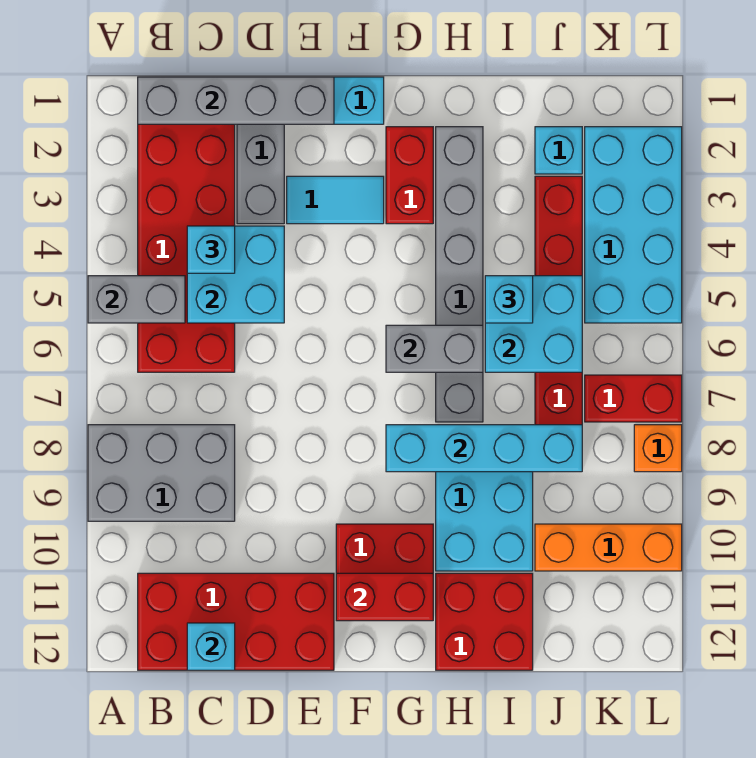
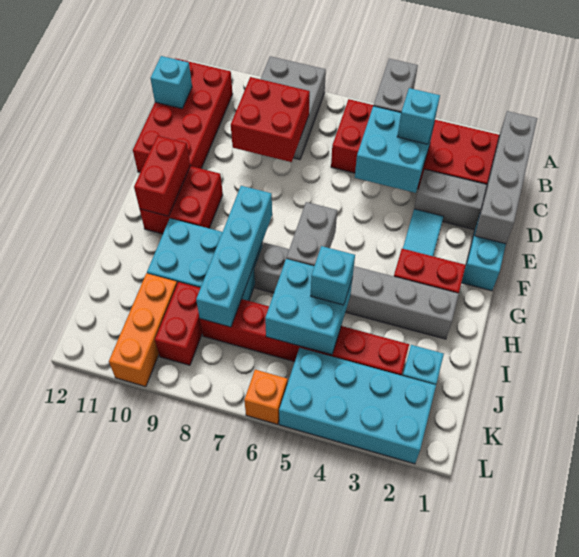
red 2x2 brick [436,573,533,670] -> red 2x2 brick moved to [231,77,310,162]
red 1x2 brick [585,375,682,422] -> red 1x2 brick moved to [155,282,202,365]
orange 1x1 brick [634,425,682,472] -> orange 1x1 brick moved to [244,370,288,424]

